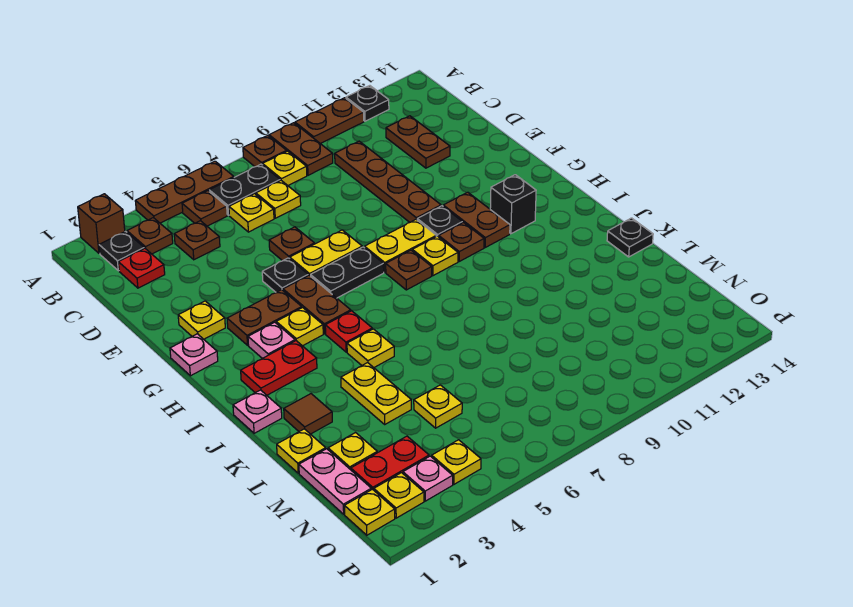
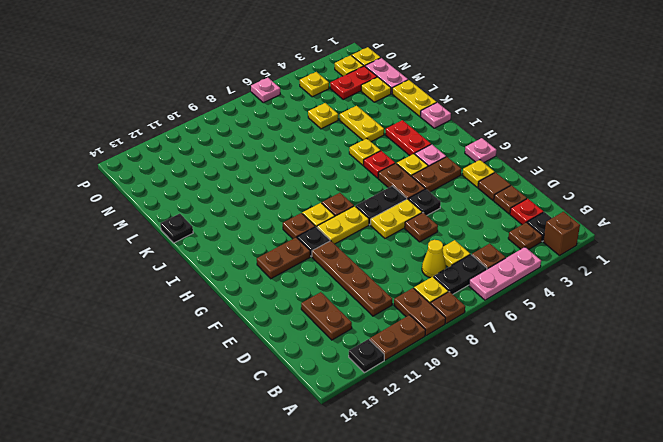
brown 1x3 plate [135,161,234,223] -> pink 1x3 plate [469,247,541,300]
brown 1x1 plate [174,221,220,260] -> brown 1x1 plate moved to [494,185,527,214]
yellow 1x1 plate [256,180,301,218] -> yellow 1x1 cone [422,240,446,278]
brown 1x2 plate [443,192,510,247] -> brown 1x2 plate turned to [257,237,310,279]
black 1x1 brick [490,175,536,234] -> none
red 1x2 plate [241,341,317,395] -> red 1x2 plate turned to [385,120,431,156]
brown 1x1 tile [284,394,332,434] -> brown 1x1 tile moved to [478,173,511,201]
yellow 1x1 plate [277,429,326,473] -> yellow 1x2 plate [392,80,437,116]
pink 1x1 plate [403,456,453,501] -> pink 1x1 plate moved to [251,78,280,103]

